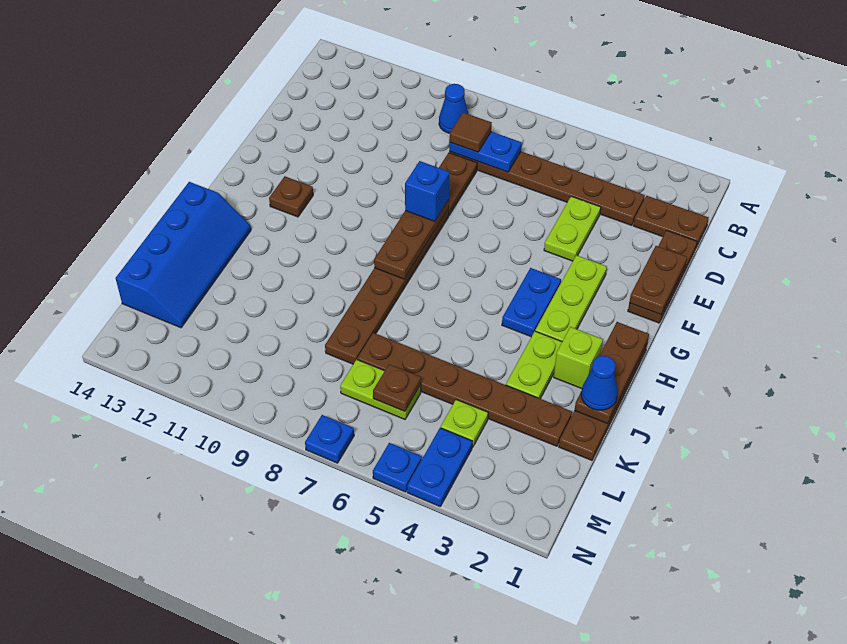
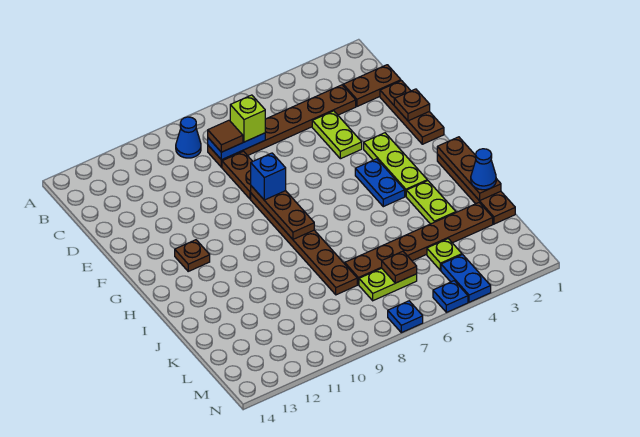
brown 1x2 plate [629,246,687,315] -> brown 1x1 plate [394,89,430,121]
lime 1x1 brick [554,327,603,389] -> lime 1x1 brick moved to [230,95,265,142]
blue 2x4 slope [116,182,251,328] -> none

